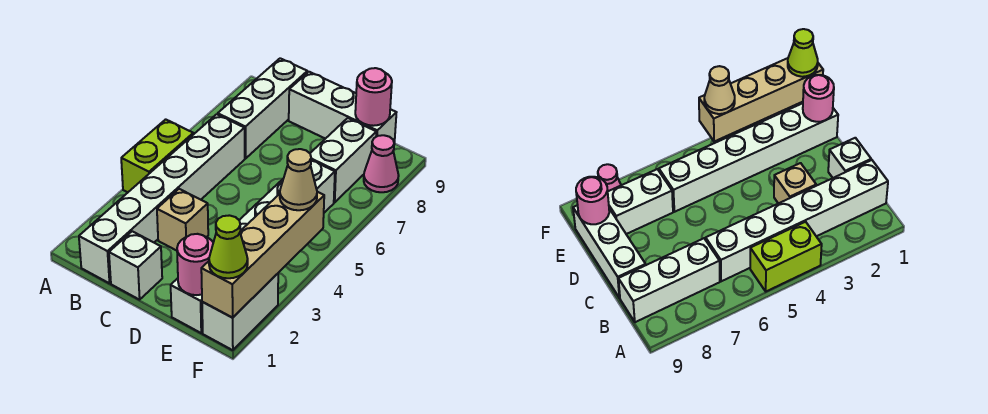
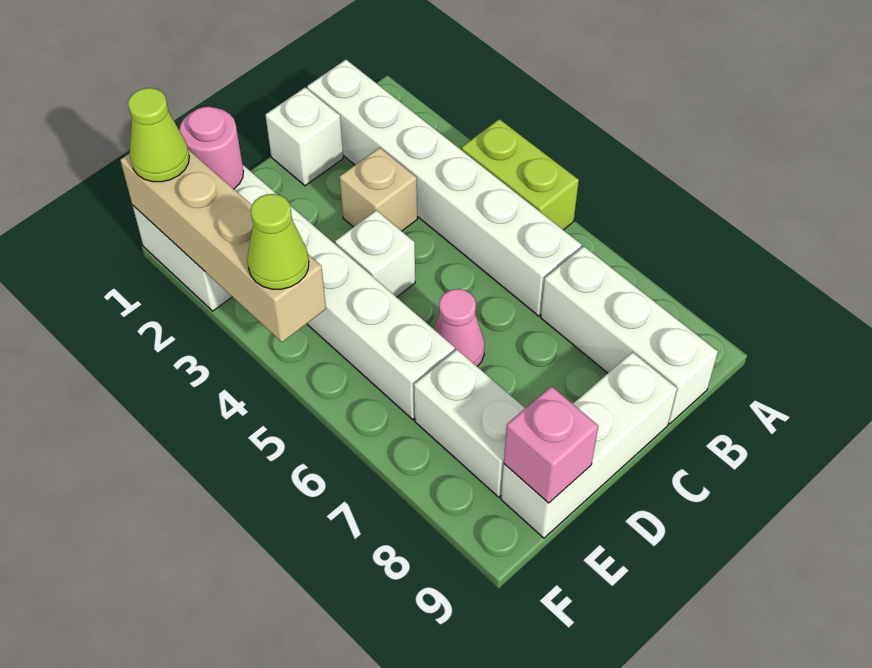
none -> white 1x1 brick [335,210,415,297]
pink 1x1 round brick [355,68,392,126] -> pink 1x1 brick [504,386,598,503]
tan 1x1 cone [280,149,317,210] -> lime 1x1 cone [247,194,309,289]
pink 1x1 cone [364,135,399,192] -> pink 1x1 cone moved to [434,289,484,366]

